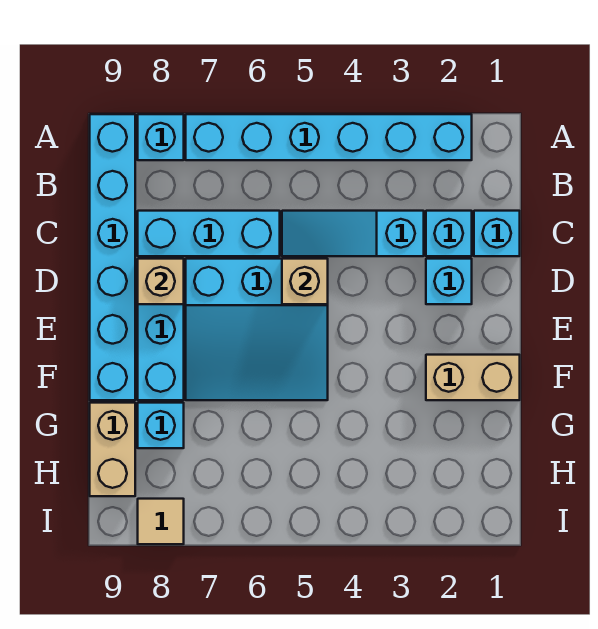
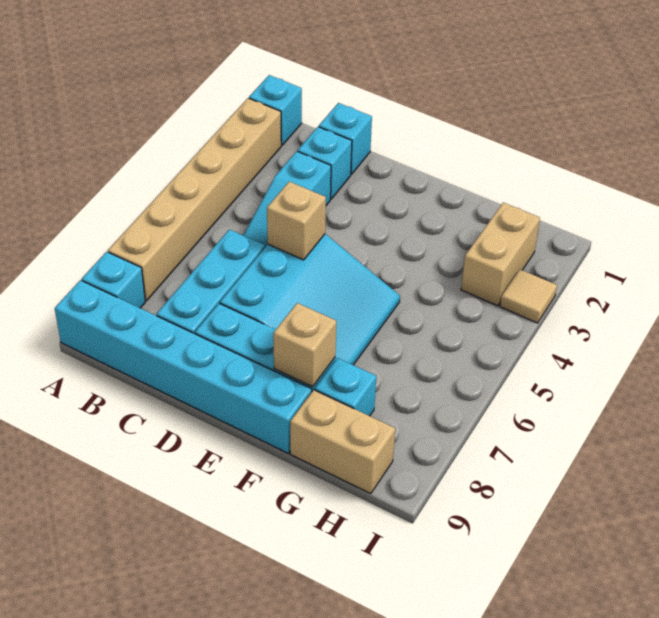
cyan 1x6 brick [186,114,472,160] -> tan 1x6 brick [108,98,281,301]
cyan 1x1 brick [426,259,472,304] -> cyan 1x1 brick moved to [249,75,302,145]
tan 1x1 brick [138,259,184,304] -> tan 1x1 brick moved to [273,303,336,387]
tan 1x2 brick [426,355,520,400] -> tan 1x2 brick moved to [461,203,540,306]
tan 1x1 tile [138,499,184,544] -> tan 1x1 tile moved to [500,270,557,323]

